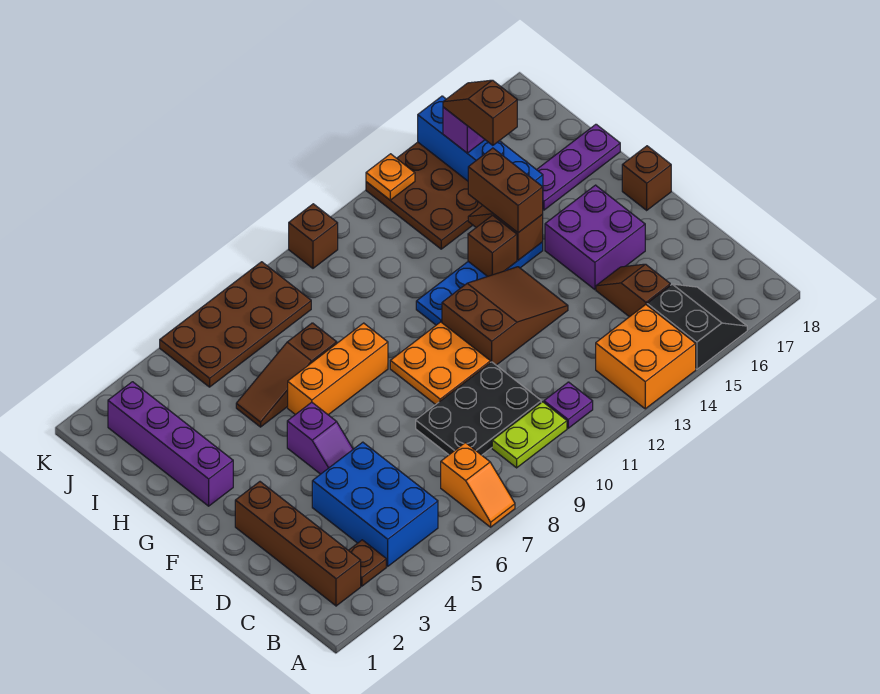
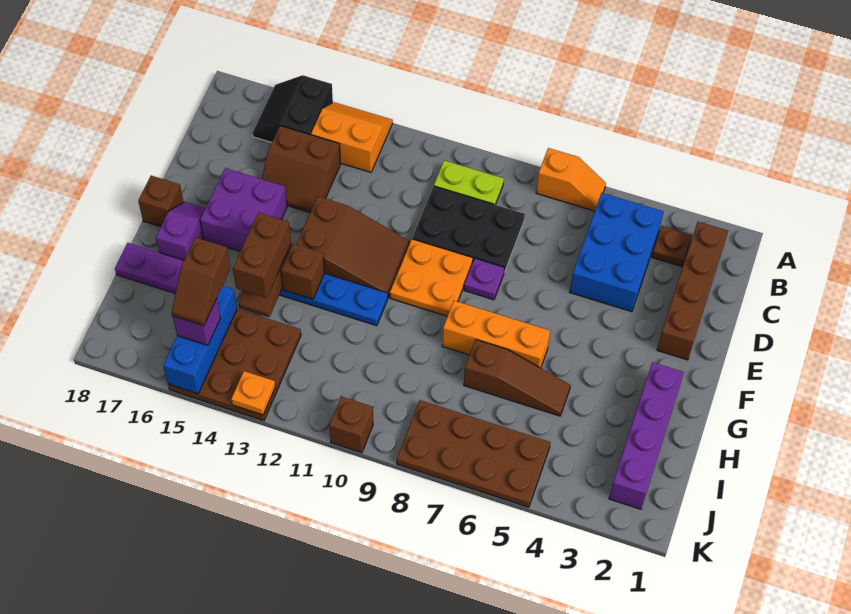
orange 1x2 slope [441,443,515,527] -> orange 1x2 slope turned to [536,148,606,211]
orange 2x2 brick [596,305,696,409] -> orange 2x2 slope [311,102,393,172]
purple 1x1 plate [544,382,593,428] -> purple 1x1 plate moved to [464,258,505,300]
brown 1x2 slope [596,264,670,317] -> brown 2x2 slope [262,126,341,213]
purple 1x2 slope [287,402,353,474] -> purple 1x2 slope moved to [156,202,206,260]
brown 2x3 slope [442,267,568,365] -> brown 2x3 slope turned to [296,197,410,297]
blue 1x4 brick [418,96,543,187] -> blue 1x3 brick [163,286,237,394]

